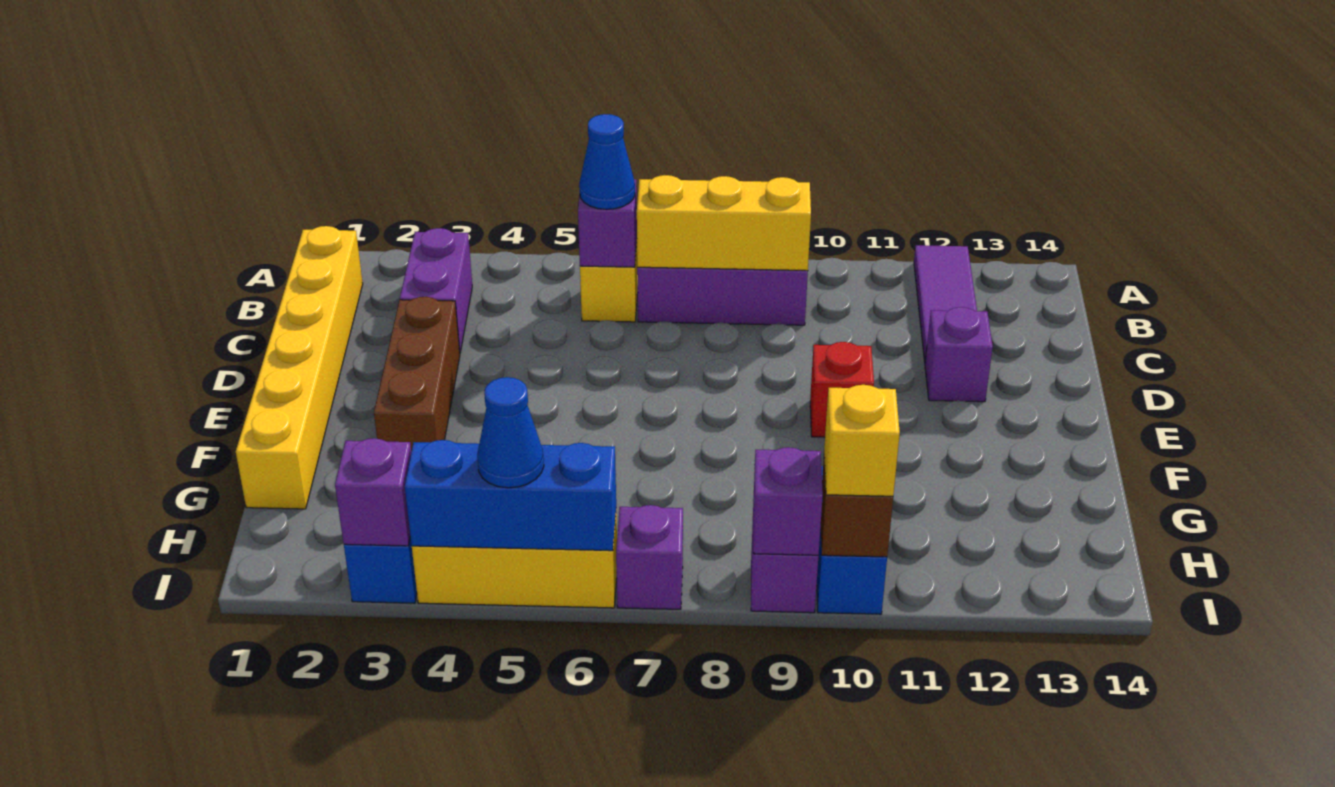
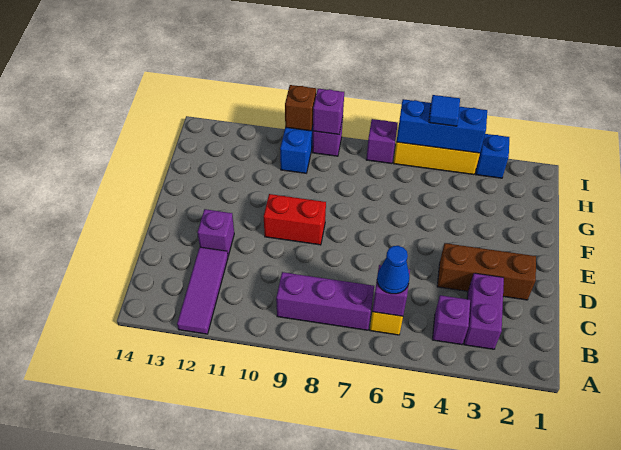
yellow 1x6 brick [236,226,363,509] -> none
yellow 1x3 brick [637,175,811,271] -> none
brown 1x3 brick [374,297,460,452] -> brown 1x3 brick turned to [437,243,536,300]
red 1x1 brick [810,342,874,437] -> red 1x2 brick [264,194,326,245]
purple 1x1 brick [335,438,411,546] -> purple 1x1 brick moved to [432,295,470,345]
blue 1x1 cone [477,377,544,488] -> blue 1x1 tile [429,95,460,126]
yellow 1x1 brick [824,385,900,496] -> none

